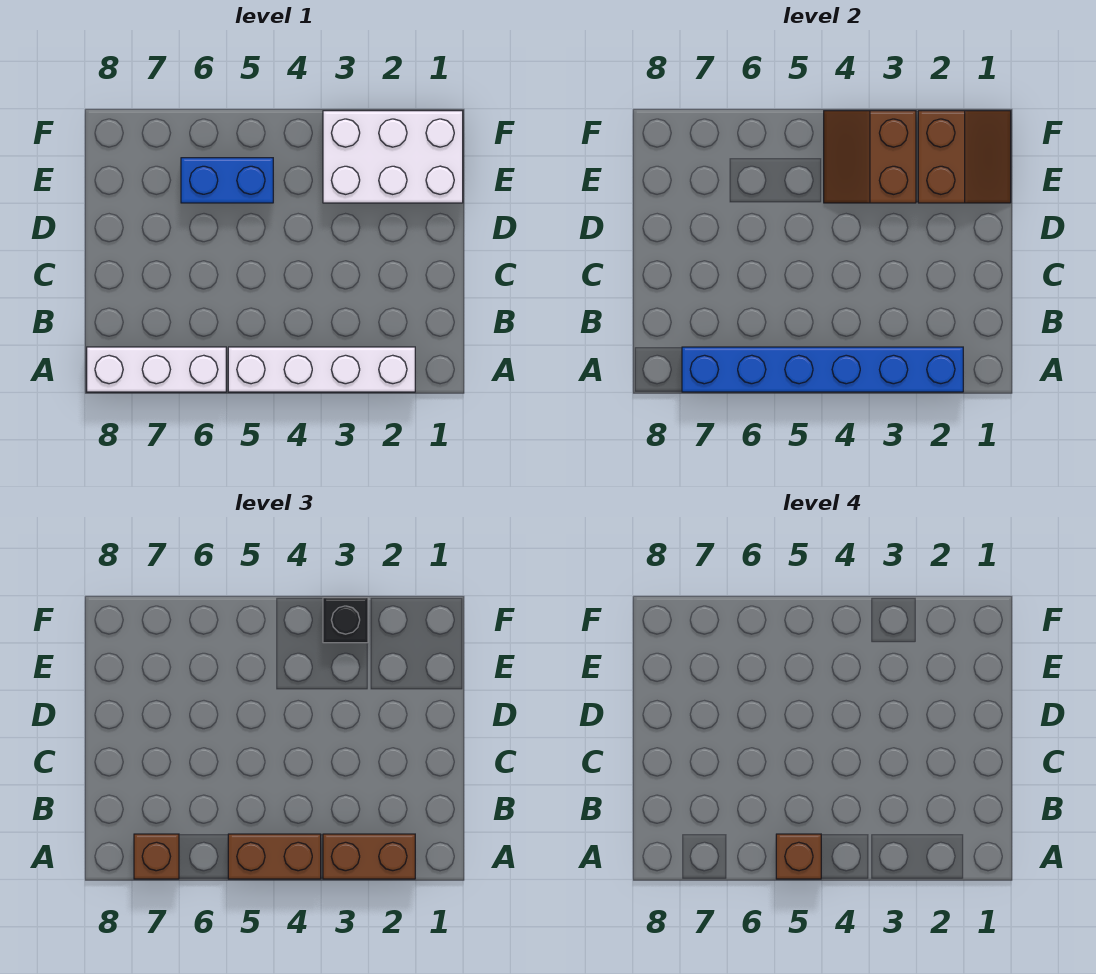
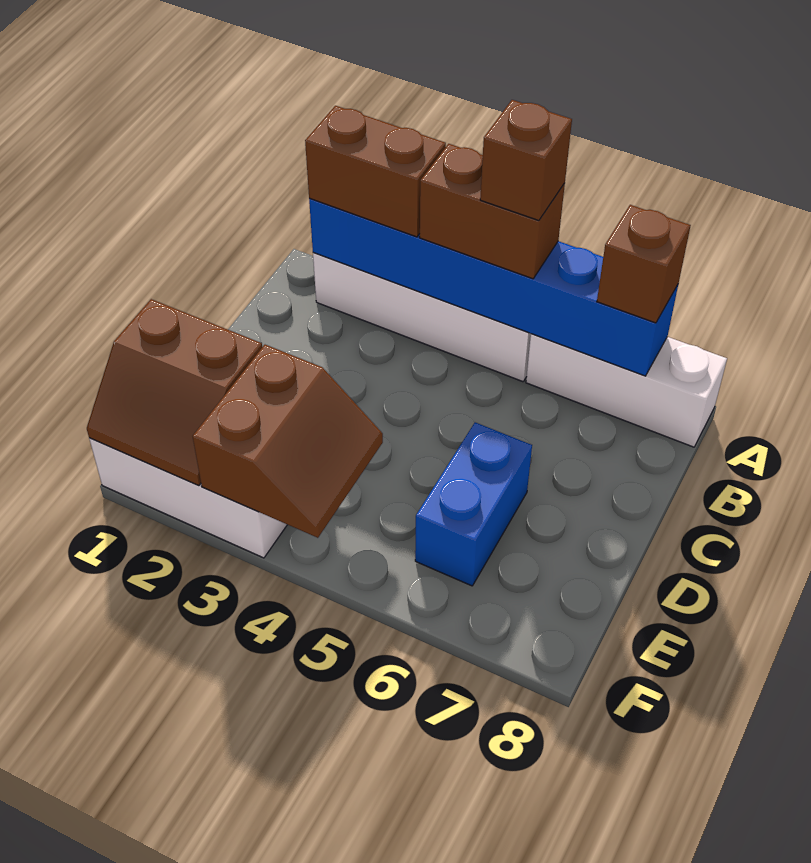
brown 2x2 slope [918,111,1011,203] -> brown 2x2 slope turned to [87,299,262,486]
blue 1x2 brick [181,158,273,203] -> blue 1x2 brick turned to [415,422,532,586]
black 1x1 brick [323,598,368,643] -> none

